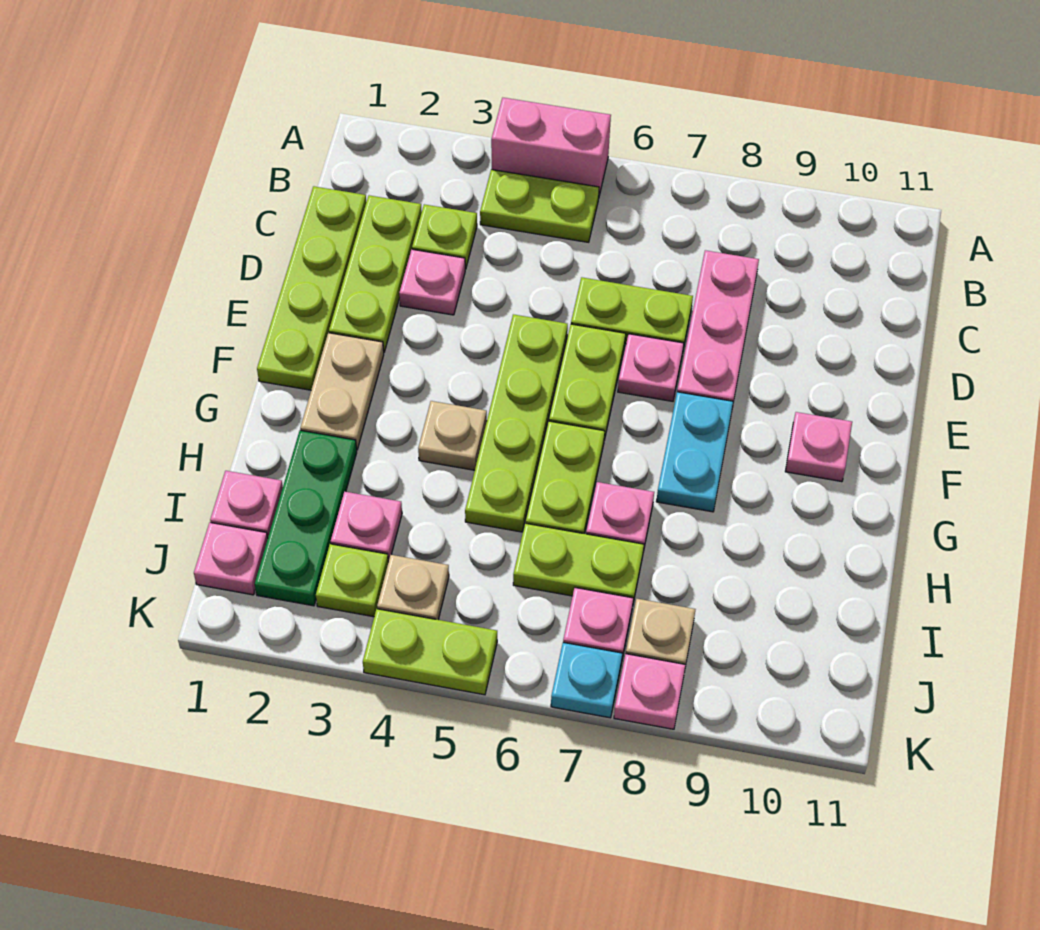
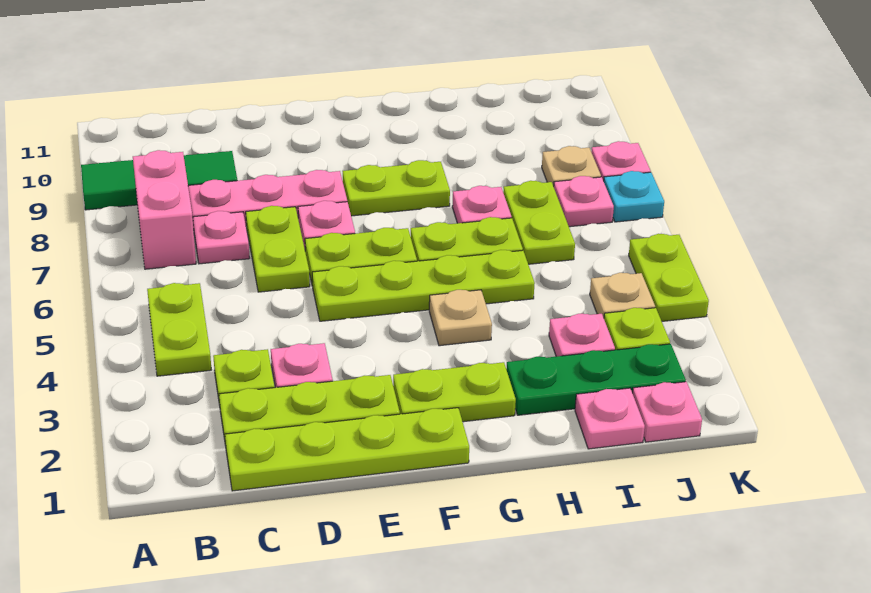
pink 1x2 brick [491,98,611,196] -> pink 1x2 brick moved to [133,150,196,269]
none -> green 1x3 tile [81,151,237,210]
tan 1x2 plate [300,333,384,450] -> lime 1x2 plate [393,362,516,422]
cyan 1x2 plate [656,392,733,512] -> lime 1x2 plate [343,160,450,216]
pink 1x1 plate [785,412,852,482] -> pink 1x1 plate moved to [193,211,250,264]

